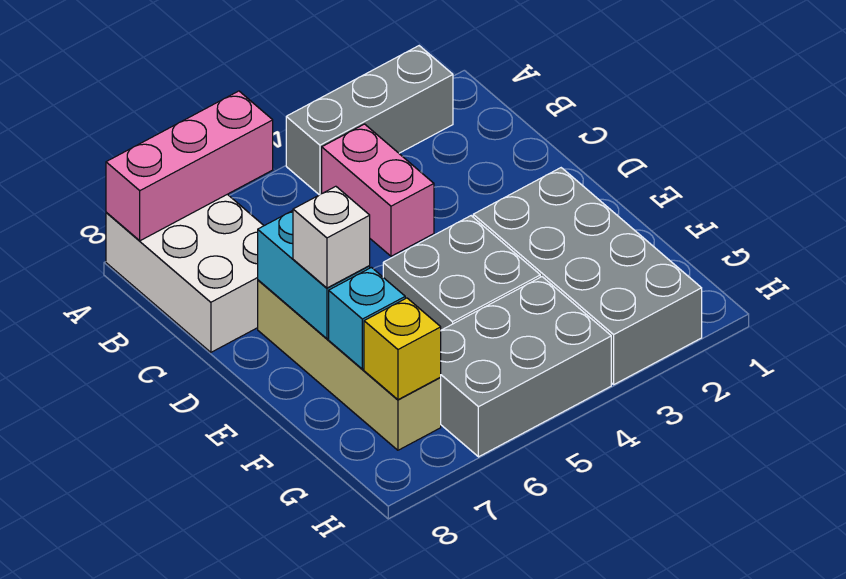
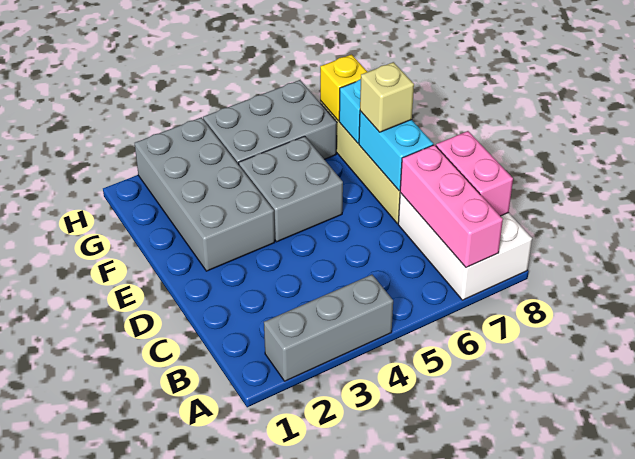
pink 1x3 brick [106,91,273,241] -> pink 1x3 brick turned to [400,145,503,268]
pink 1x2 brick [322,124,434,256] -> pink 1x2 brick moved to [436,131,513,216]
white 1x1 brick [293,186,370,288] -> tan 1x1 brick [360,62,414,132]

